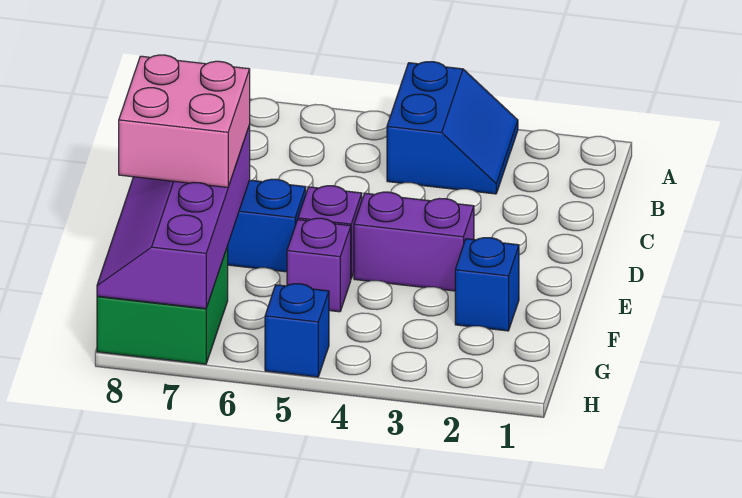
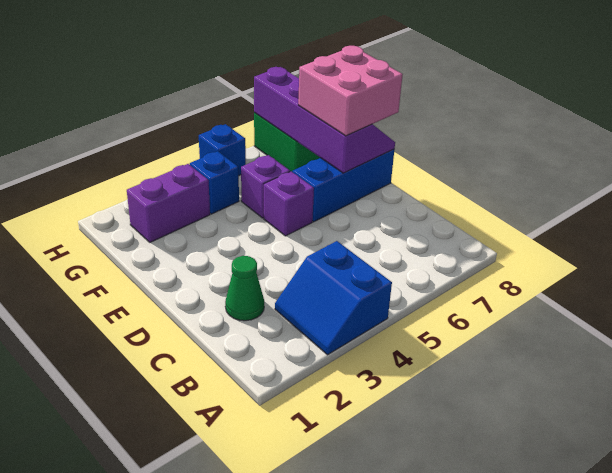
none -> green 1x1 cone [225,256,264,321]
purple 1x2 brick [354,192,474,291] -> purple 1x2 brick moved to [127,164,210,242]
blue 1x1 brick [455,238,519,331] -> blue 1x1 brick moved to [190,151,239,214]

